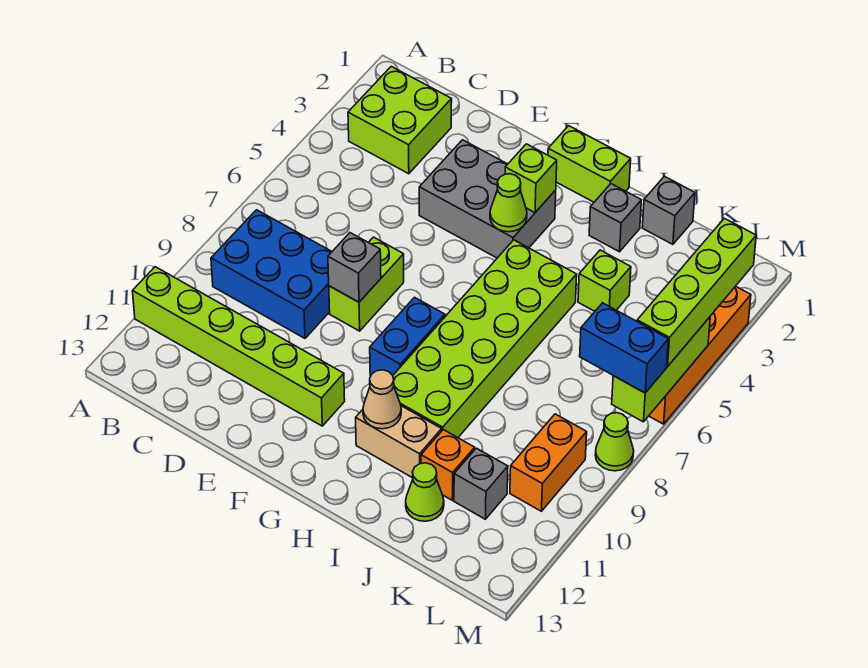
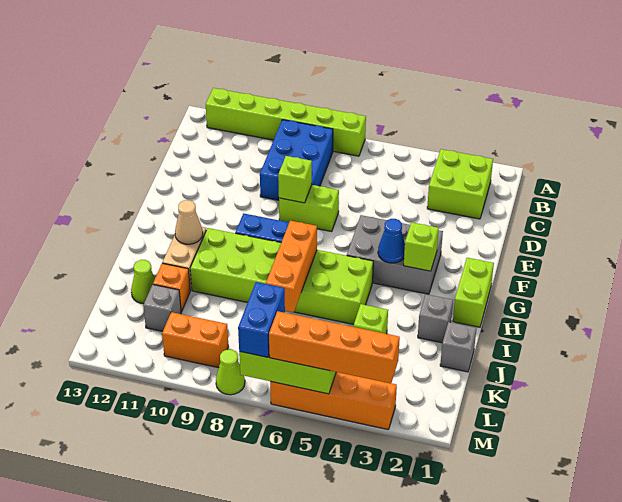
lime 1x6 brick [133,267,345,426] -> lime 1x6 brick turned to [206,88,366,156]
grey 2x3 brick [419,140,556,258] -> grey 2x3 brick turned to [347,215,443,294]
grey 1x1 brick [328,233,381,302] -> lime 1x1 brick [278,156,312,203]
lime 1x1 cone [490,174,527,232] -> blue 1x1 cone [378,219,405,263]
none -> orange 1x3 brick [266,221,317,312]
lime 1x4 brick [637,218,756,367] -> orange 1x4 brick [269,311,400,383]

